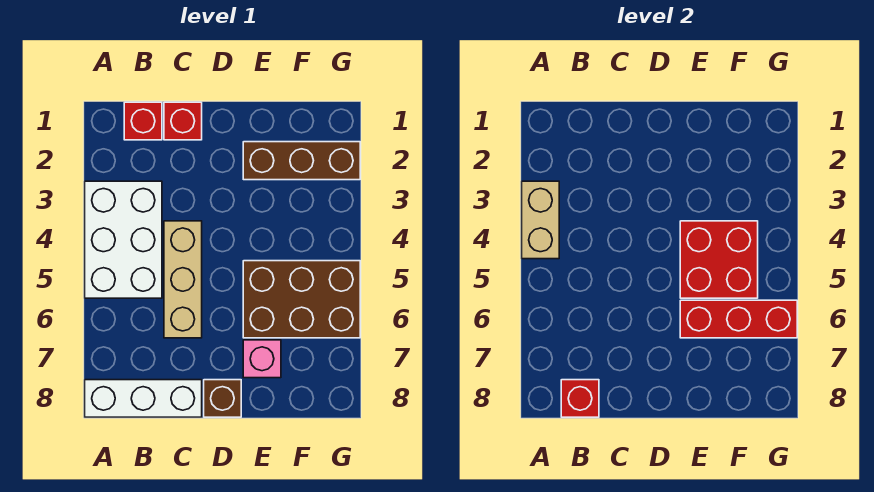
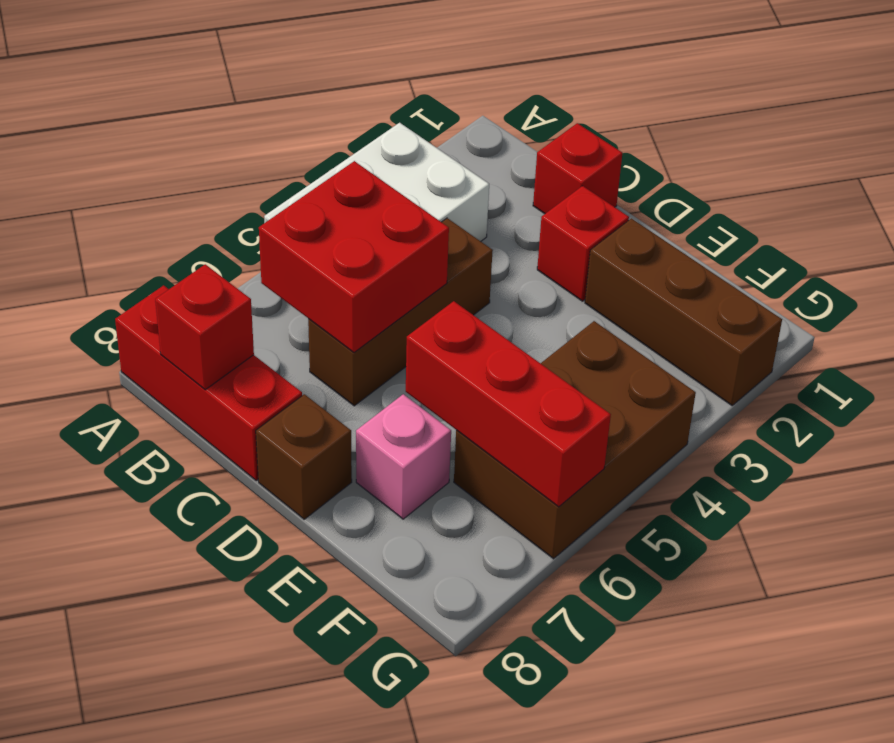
tan 1x2 brick [522,181,559,259] -> none
white 1x3 brick [85,380,202,417] -> red 1x3 brick [115,285,302,480]
red 1x1 brick [124,102,162,140] -> red 1x1 brick moved to [537,186,629,301]
tan 1x3 brick [164,221,202,338] -> brown 1x3 brick [308,218,493,406]
red 2x2 brick [680,221,758,298] -> red 2x2 brick moved to [259,161,449,352]
brown 2x3 brick [243,261,360,338] -> brown 2x3 brick turned to [454,321,696,559]

